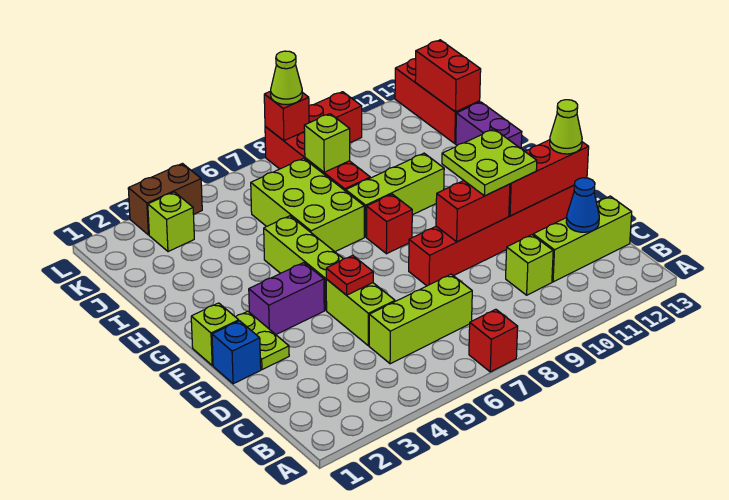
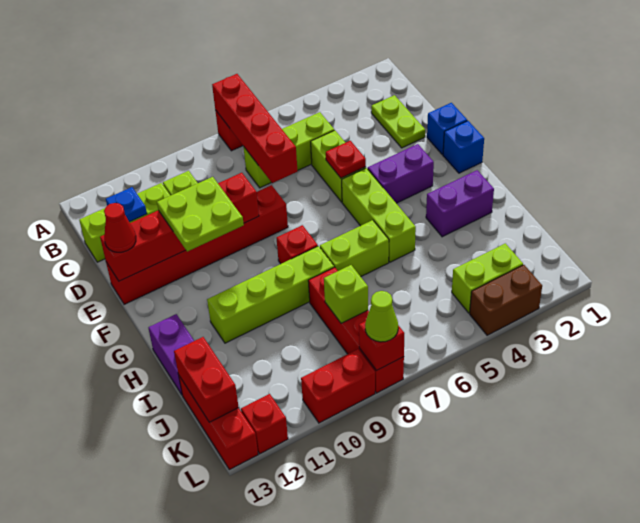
none -> red 1x4 brick [212,74,297,183]
blue 1x1 cone [566,178,599,232] -> blue 1x1 plate [106,187,147,222]
lime 1x2 plate [236,311,289,370] -> lime 1x2 plate moved to [371,95,425,148]
lime 1x1 cone [550,100,582,154] -> red 1x1 cone [104,203,136,252]
lime 1x1 brick [191,303,239,365] -> blue 1x1 brick [443,121,484,173]
none -> purple 1x2 brick [426,170,494,237]
lime 2x3 brick [251,158,364,252] -> lime 1x2 brick [320,220,389,277]
lime 1x3 brick [346,153,444,237] -> lime 1x4 brick [207,246,334,343]
lime 1x1 brick [148,192,194,252] -> lime 1x2 brick [452,243,523,313]
none -> red 1x1 brick [241,394,288,454]

